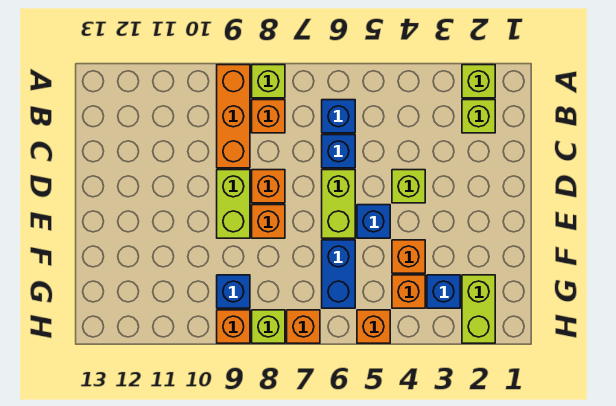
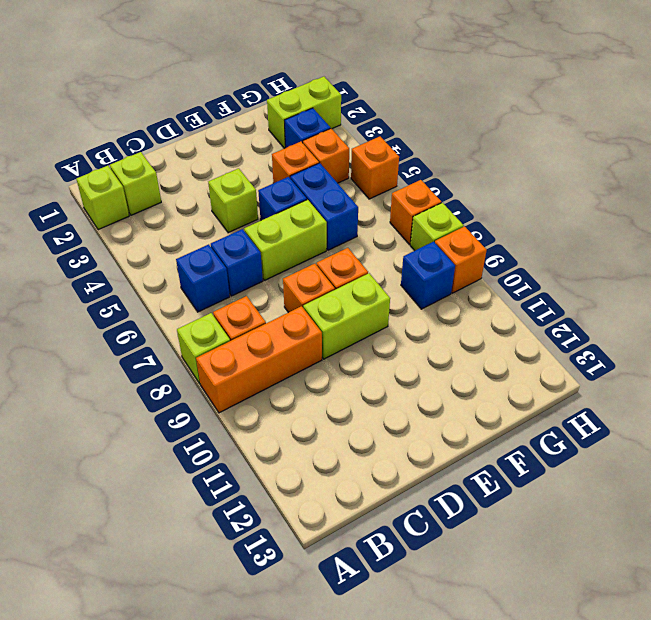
blue 1x2 brick [322,240,355,308] -> blue 1x2 brick turned to [290,163,358,250]

